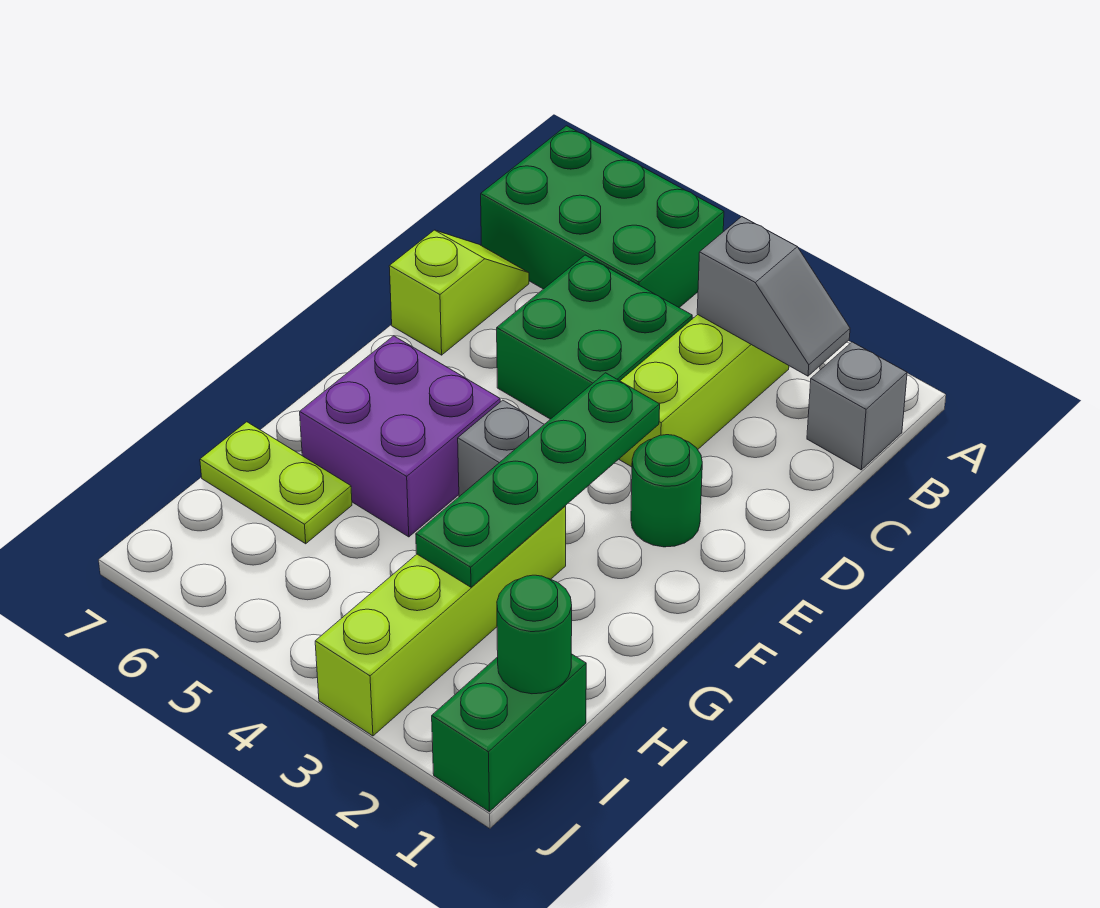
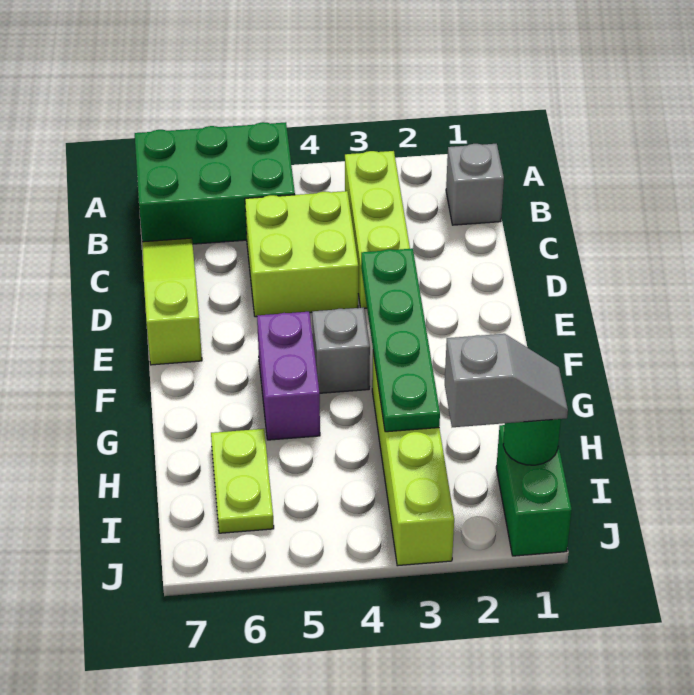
grey 1x2 slope [697,217,850,376] -> grey 1x2 slope moved to [445,334,568,427]
green 2x2 brick [497,255,692,419] -> lime 2x2 brick [245,191,358,317]
lime 1x2 slope [389,230,529,355] -> lime 1x3 slope [142,238,202,365]
green 1x1 round brick [631,435,702,547] -> none
purple 2x2 brick [300,336,500,537] -> purple 1x2 brick [257,312,320,440]
lime 1x2 plate [200,422,352,544] -> lime 1x2 plate turned to [211,429,274,533]

